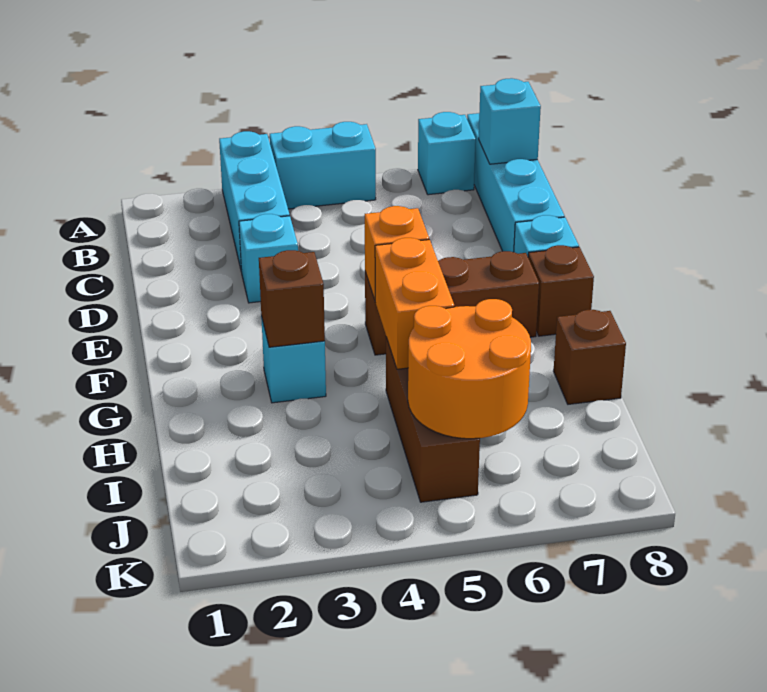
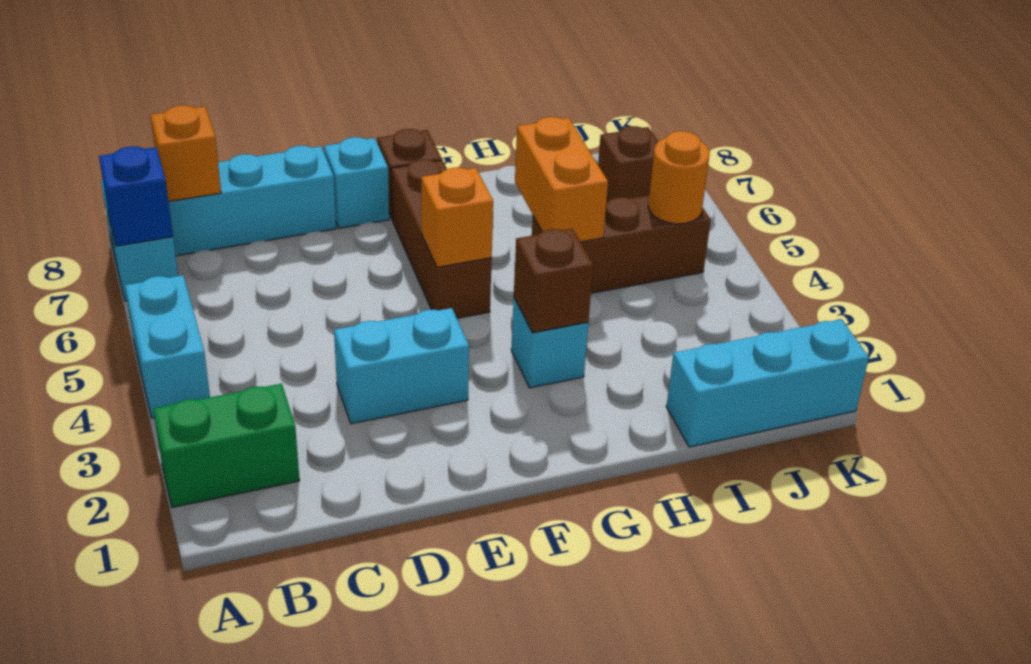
none -> green 1x2 brick [153,384,300,507]
cyan 1x3 brick [219,131,290,272] -> cyan 1x3 brick moved to [666,319,869,447]
none -> blue 1x1 brick [99,147,173,246]
cyan 1x1 brick [479,78,541,164] -> orange 1x1 brick [150,105,221,202]
cyan 1x1 brick [239,214,298,303] -> cyan 1x2 brick [334,308,469,424]
orange 1x2 brick [375,238,454,369] -> orange 1x2 brick turned to [515,117,608,242]
brown 1x1 brick [554,310,626,404] -> brown 1x1 brick moved to [598,126,658,202]
orange 2x2 round brick [408,299,531,439] -> orange 1x1 round brick [648,131,710,224]

